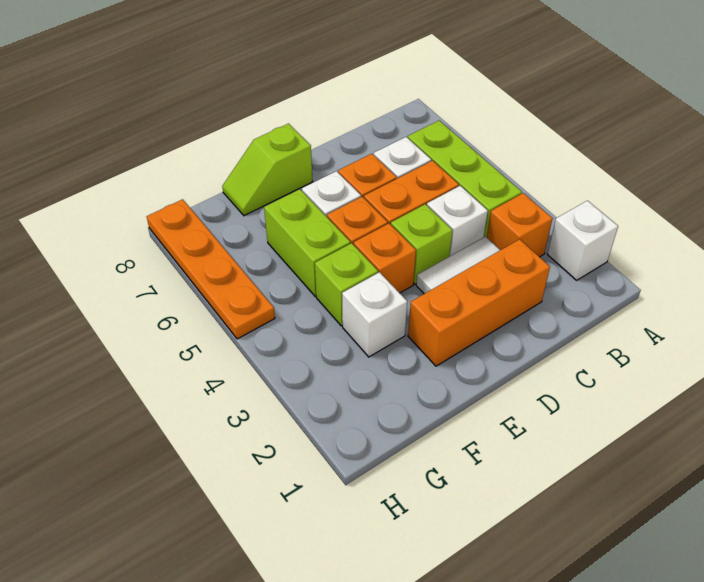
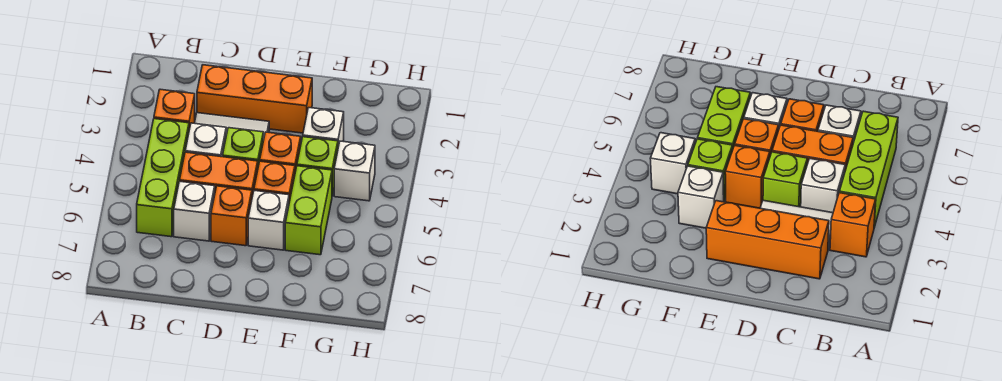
white 1x1 brick [547,201,618,280] -> white 1x1 brick moved to [334,141,375,201]
lime 1x2 slope [222,124,313,216] -> none
orange 1x4 plate [147,199,275,339] -> none

